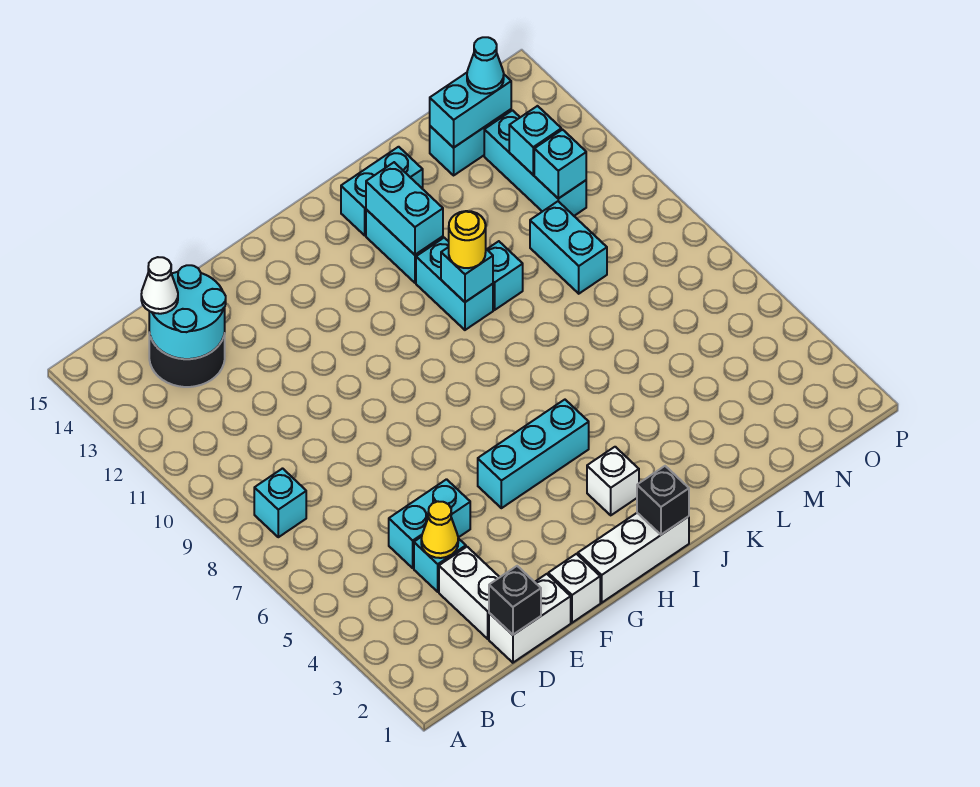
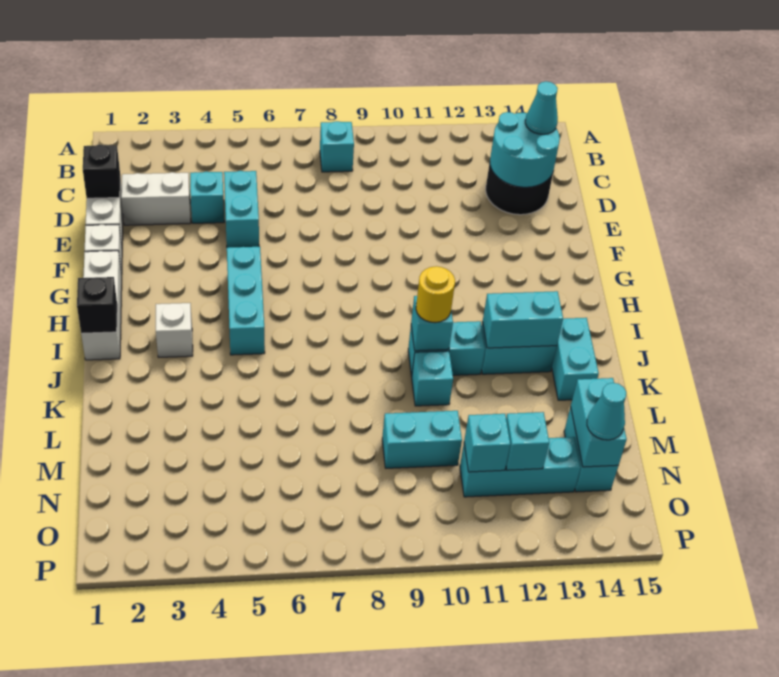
white 1x1 cone [141,257,178,314] -> cyan 1x1 cone [525,81,558,134]
yellow 1x1 cone [421,502,458,558] -> none

